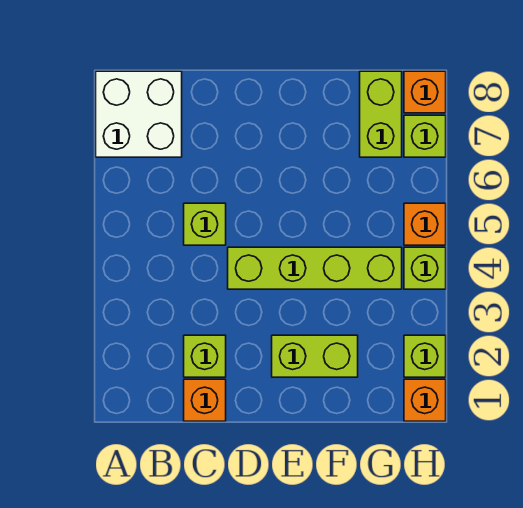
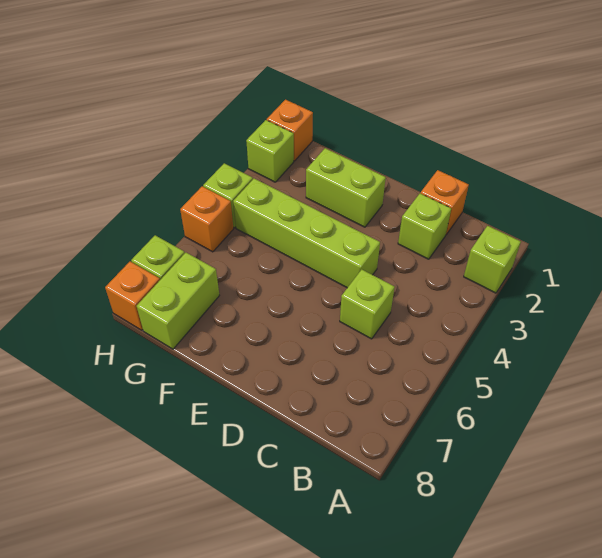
none -> lime 1x1 brick [464,226,521,293]
white 2x2 brick [96,71,182,157] -> none

